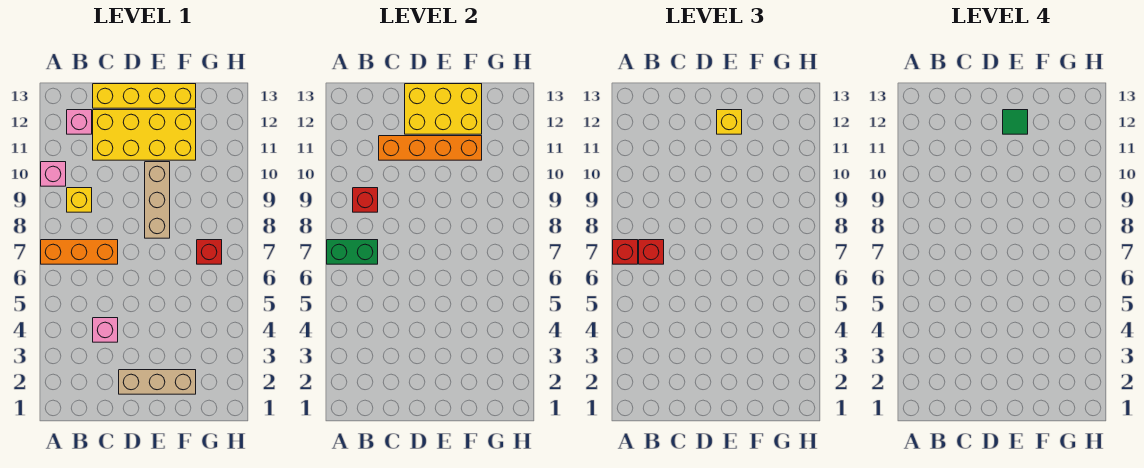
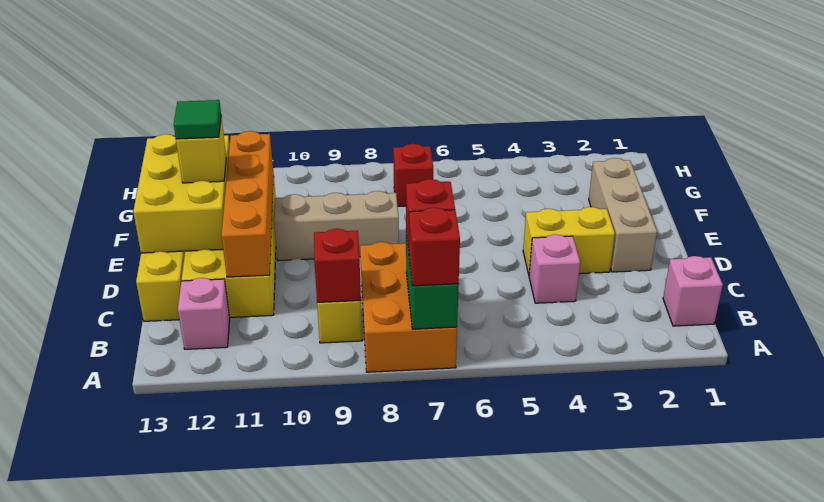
orange 1x3 brick [41,240,118,264] -> orange 2x3 brick [360,242,457,372]
pink 1x1 brick [41,162,66,186] -> pink 1x1 brick moved to [663,256,723,326]
none -> yellow 1x2 brick [523,207,615,274]

